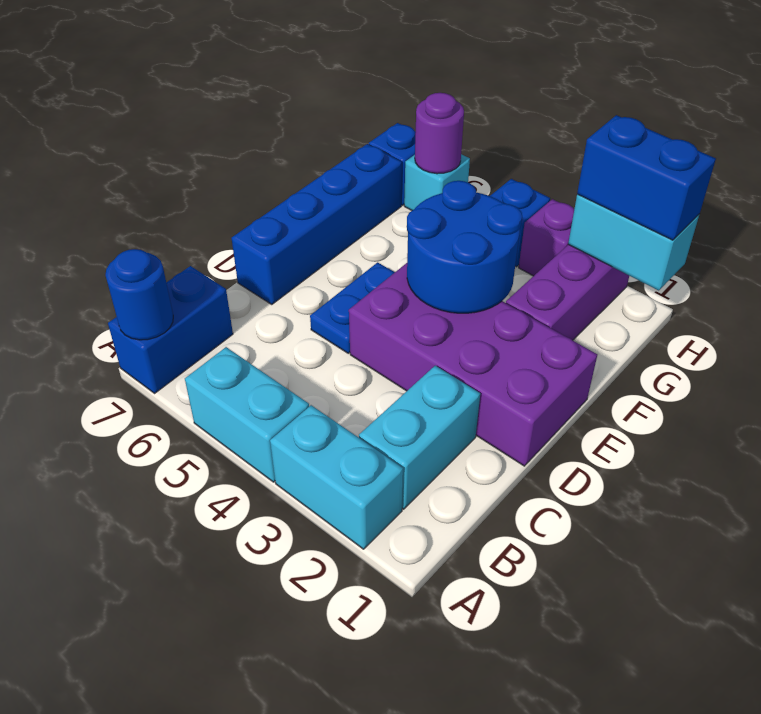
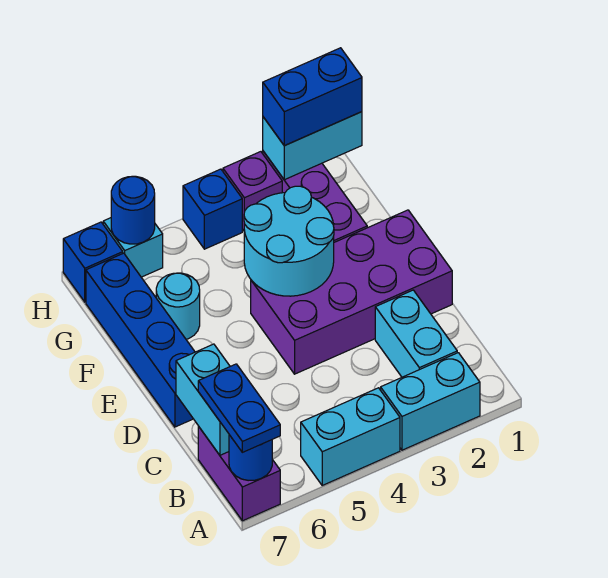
blue 1x2 brick [108,266,233,393] -> purple 1x2 brick [198,426,280,521]
none -> cyan 1x2 brick [176,344,230,455]
blue 1x2 plate [310,262,395,353] -> blue 1x2 plate moved to [198,364,280,452]
blue 2x2 round brick [407,181,522,313] -> cyan 2x2 round brick [244,186,334,296]
none -> cyan 1x1 round brick [156,273,200,339]
purple 1x1 round brick [415,93,464,174] -> blue 1x1 round brick [111,176,155,244]

